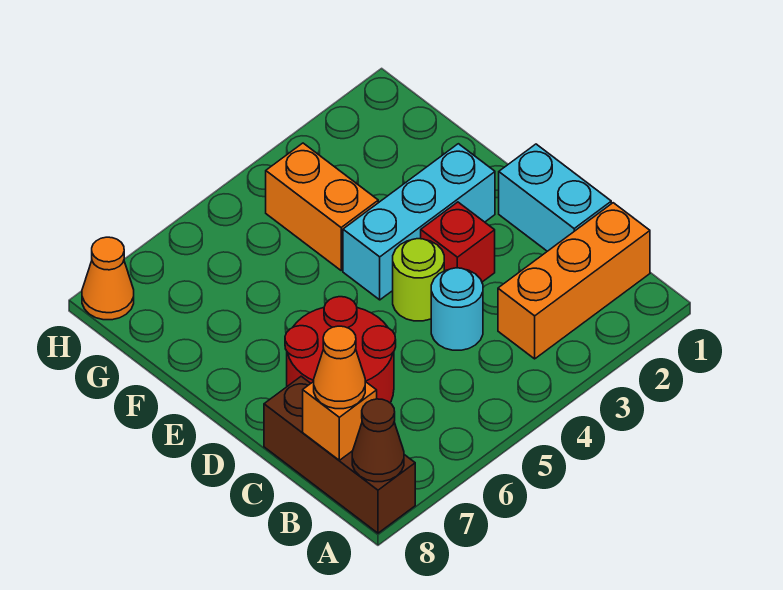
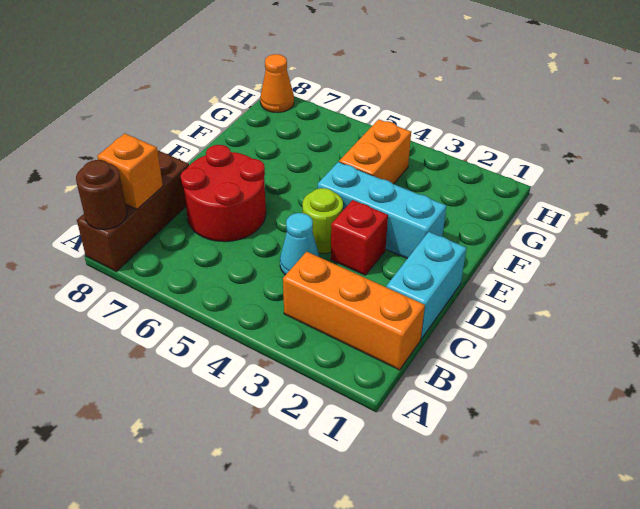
brown 1x1 cone [352,399,404,482] -> brown 1x1 round brick [76,160,127,230]
orange 1x1 cone [314,326,365,409] -> none
cyan 1x1 round brick [431,268,483,350] -> cyan 1x1 cone [280,213,320,275]

